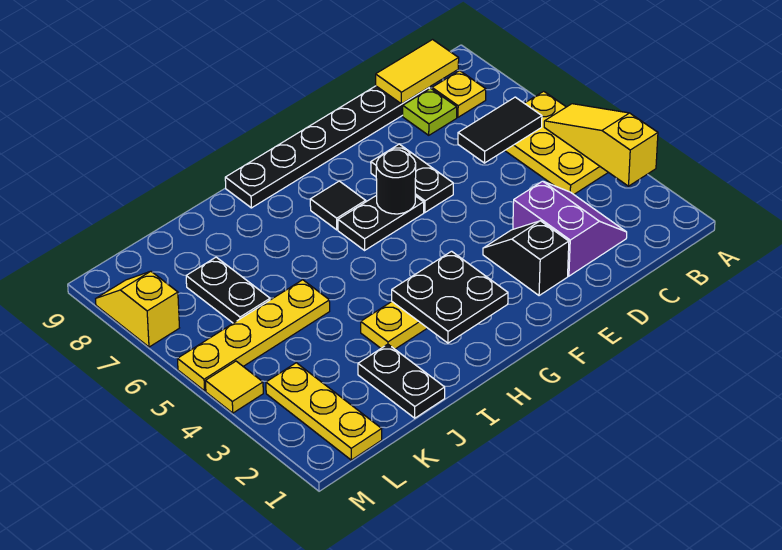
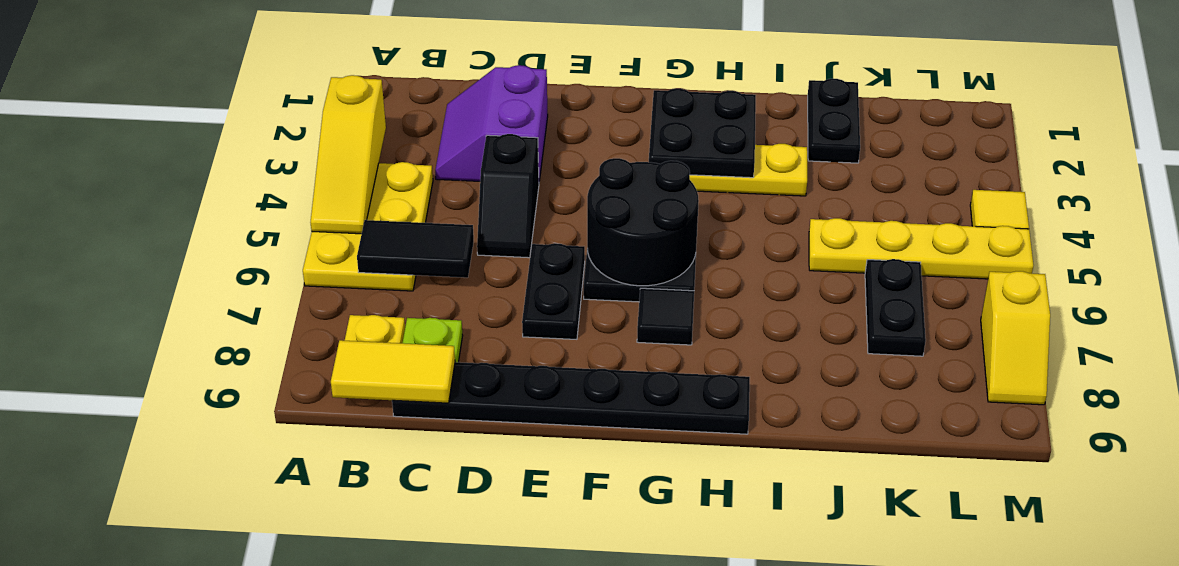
black 1x2 slope [483,221,569,296] -> black 1x2 slope moved to [477,134,539,258]
black 1x1 round brick [376,150,416,214] -> black 2x2 round brick [587,158,699,286]
yellow 1x3 plate [266,363,382,460] -> none

